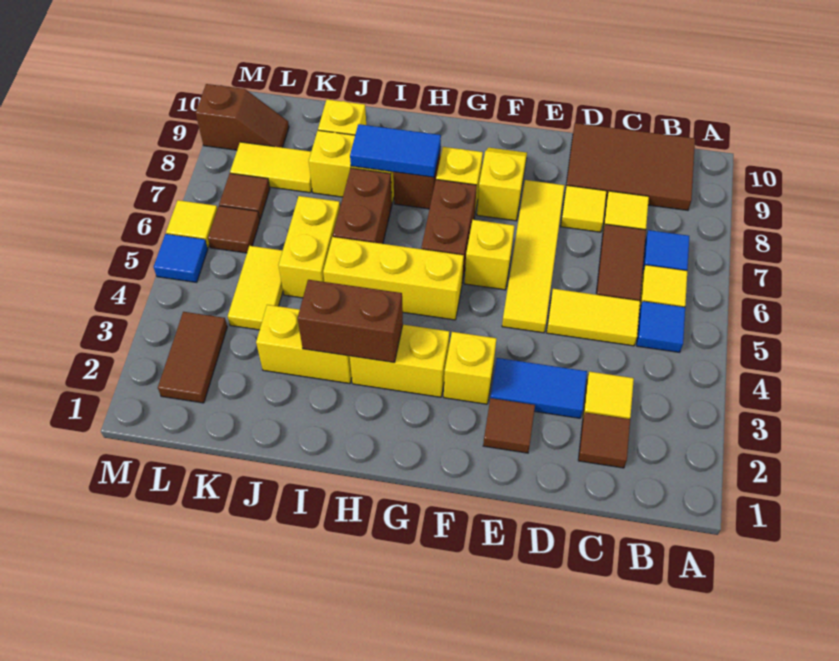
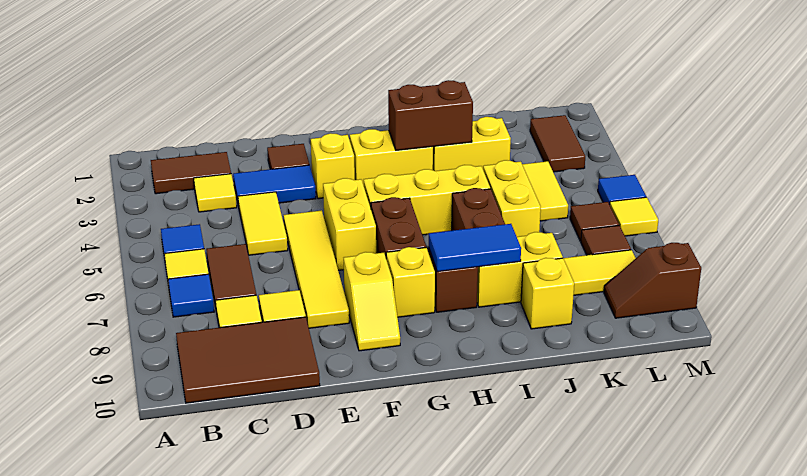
brown 1x1 tile [578,412,630,468] -> brown 1x2 tile [151,152,231,194]
yellow 1x2 tile [547,289,640,346] -> yellow 1x2 tile turned to [238,192,288,255]
yellow 1x1 brick [464,220,514,290] -> yellow 1x2 brick [323,178,376,270]

